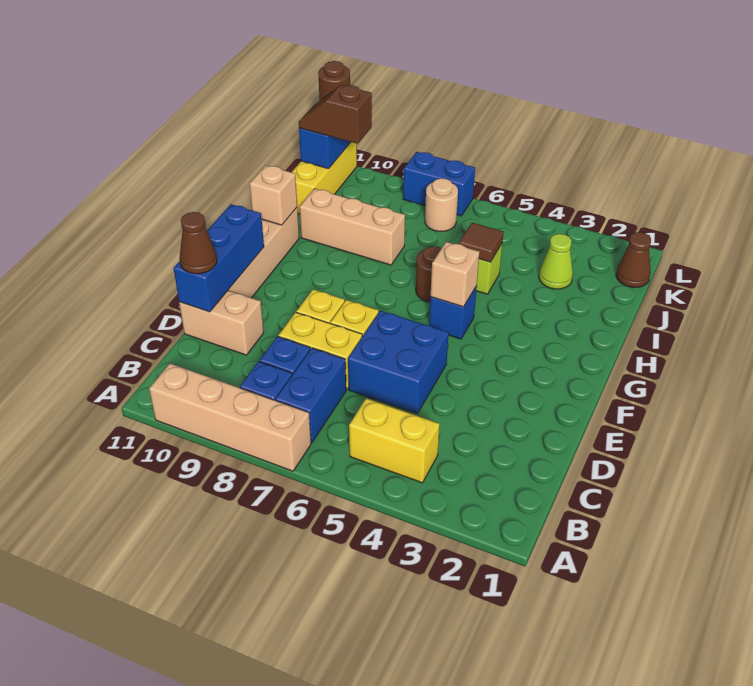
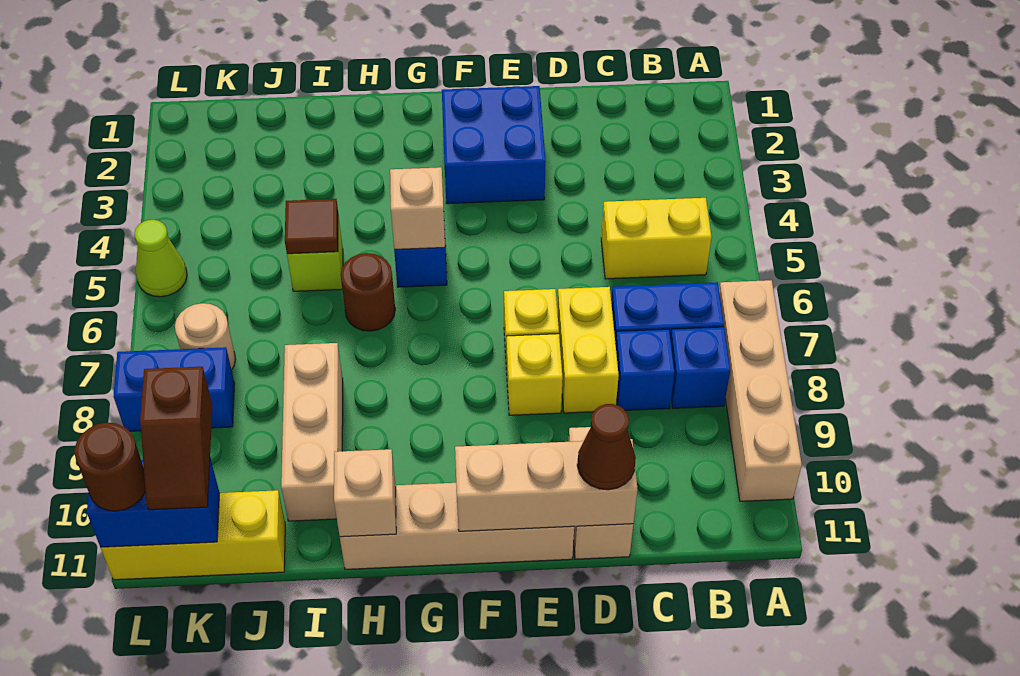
yellow 1x2 brick [349,398,440,483] -> yellow 1x2 brick turned to [601,198,712,279]
blue 2x2 brick [348,311,449,414] -> blue 2x2 brick moved to [442,86,546,204]
blue 1x3 brick [174,204,264,312] -> tan 1x3 brick [455,439,637,531]
lime 1x1 cone [539,234,573,289] -> lime 1x1 cone moved to [135,220,187,297]
brown 1x1 cone [616,232,651,288] -> none
blue 1x2 brick [403,152,475,216] -> blue 1x2 brick turned to [113,347,235,431]

